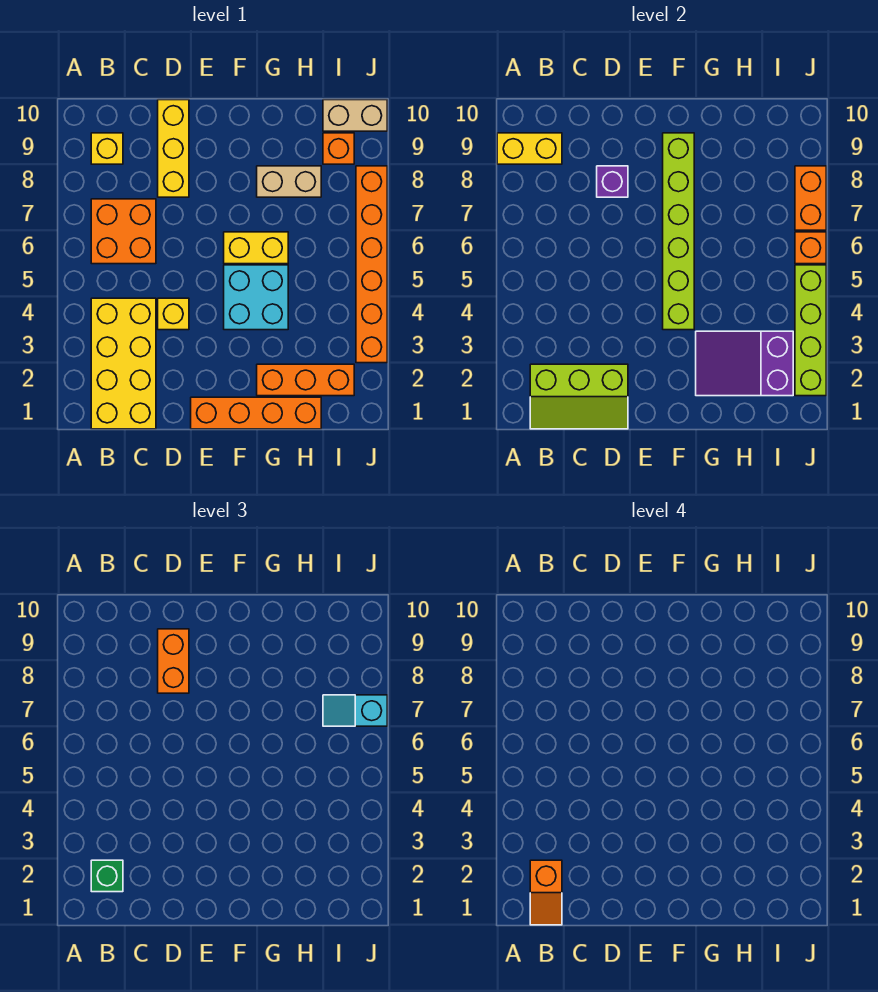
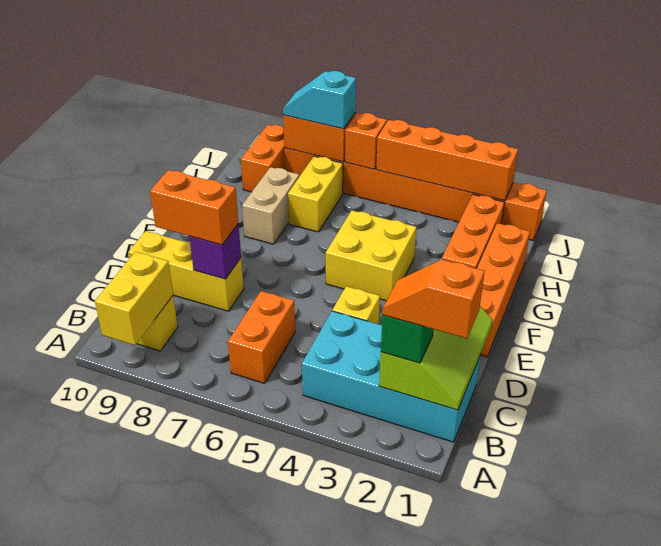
yellow 2x4 brick [91,298,156,429] -> cyan 2x4 brick [302,311,481,442]
orange 1x2 slope [530,860,562,925] -> orange 1x2 slope turned to [383,260,485,338]
orange 2x2 brick [91,199,156,264] -> orange 1x2 brick [228,291,295,383]
cyan 2x2 brick [224,265,288,330] -> yellow 2x2 brick [326,211,416,301]
lime 1x6 brick [663,133,694,330] -> none
yellow 1x2 brick [224,232,288,264] -> yellow 1x2 brick moved to [288,156,343,232]
purple 2x3 slope [696,331,793,396] -> none
cyan 1x2 slope [323,695,387,726] -> cyan 1x2 slope turned to [283,71,356,129]
orange 1x1 brick [323,133,354,164] -> orange 1x2 brick [241,125,285,192]
tan 1x2 brick [323,100,387,131] -> none
lime 1x4 brick [795,265,826,396] -> orange 1x4 brick [376,120,518,201]
orange 1x6 brick [356,166,387,363] -> orange 1x8 brick [284,148,547,240]

